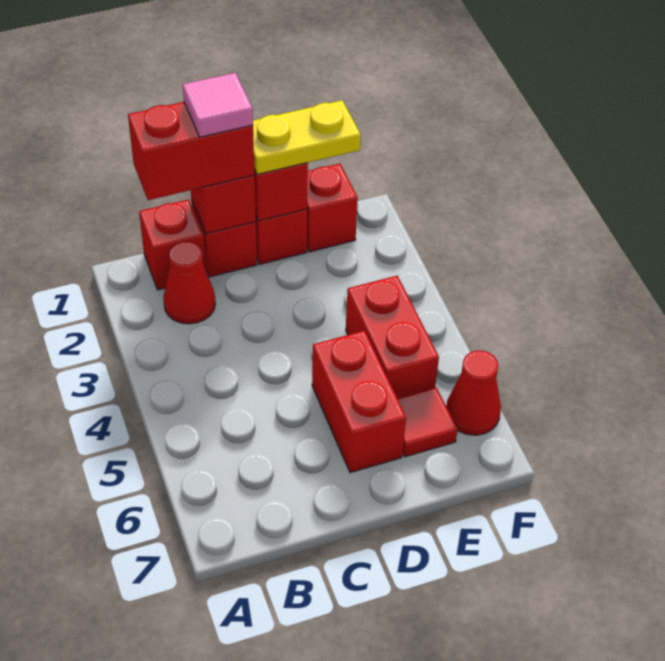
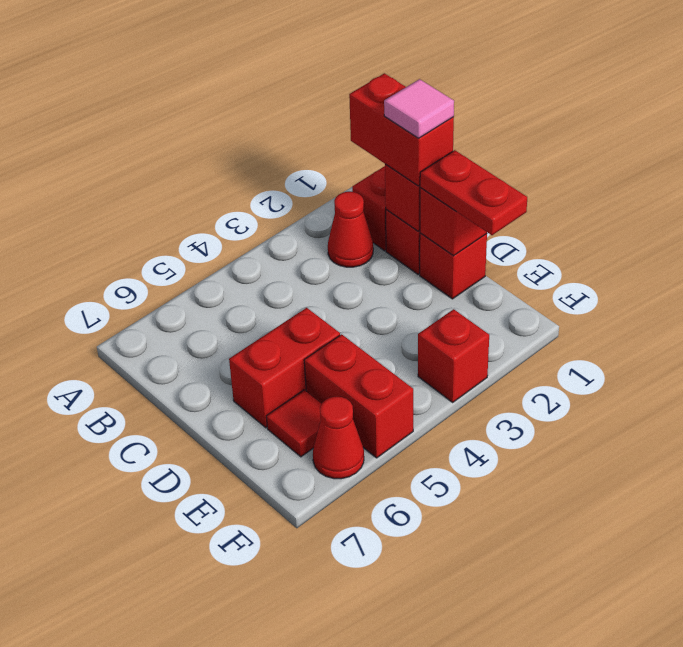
yellow 1x2 plate [253,100,361,174] -> red 1x2 plate [420,150,527,235]
red 1x1 brick [307,163,358,252] -> red 1x1 brick moved to [418,309,489,402]
red 1x2 brick [346,275,439,398] -> red 1x2 brick turned to [304,334,413,458]

